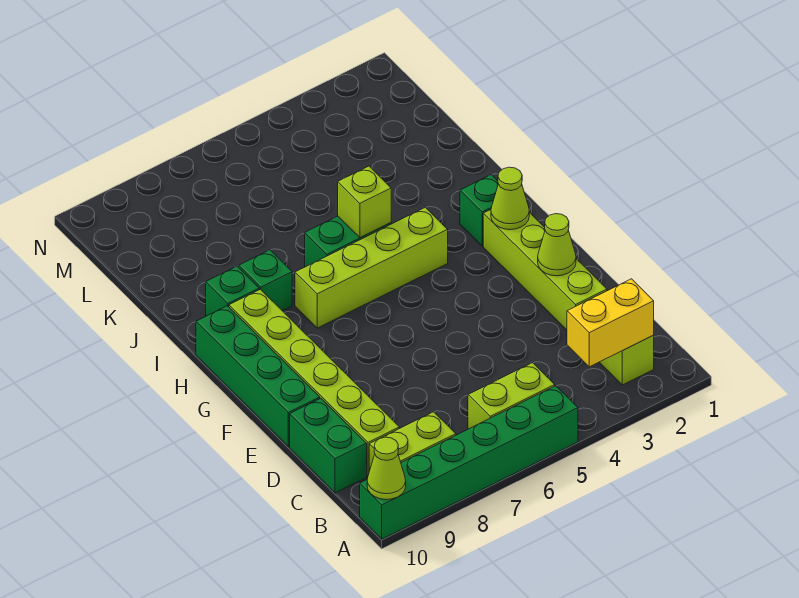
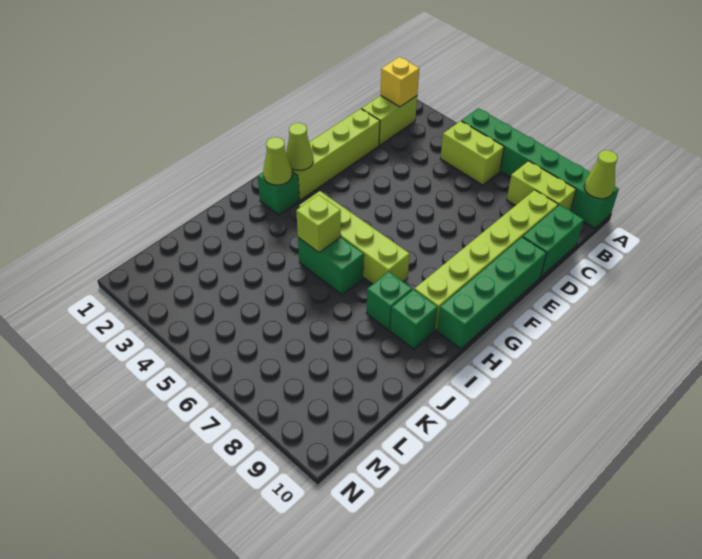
yellow 1x2 brick [567,279,654,367] -> yellow 1x1 brick [380,57,419,107]
lime 1x1 cone [538,214,576,276] -> lime 1x1 cone moved to [263,137,292,185]

